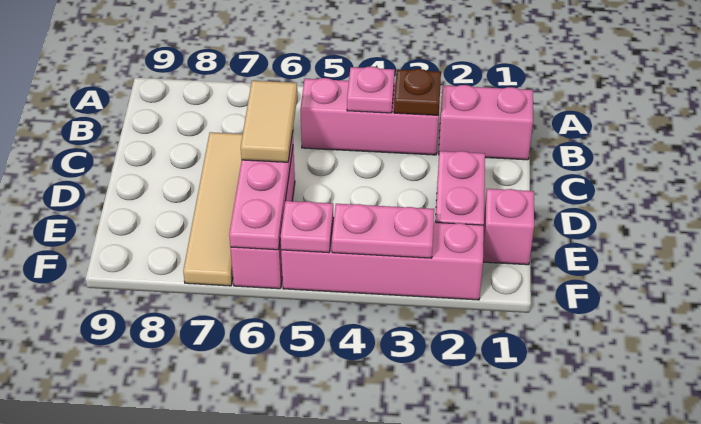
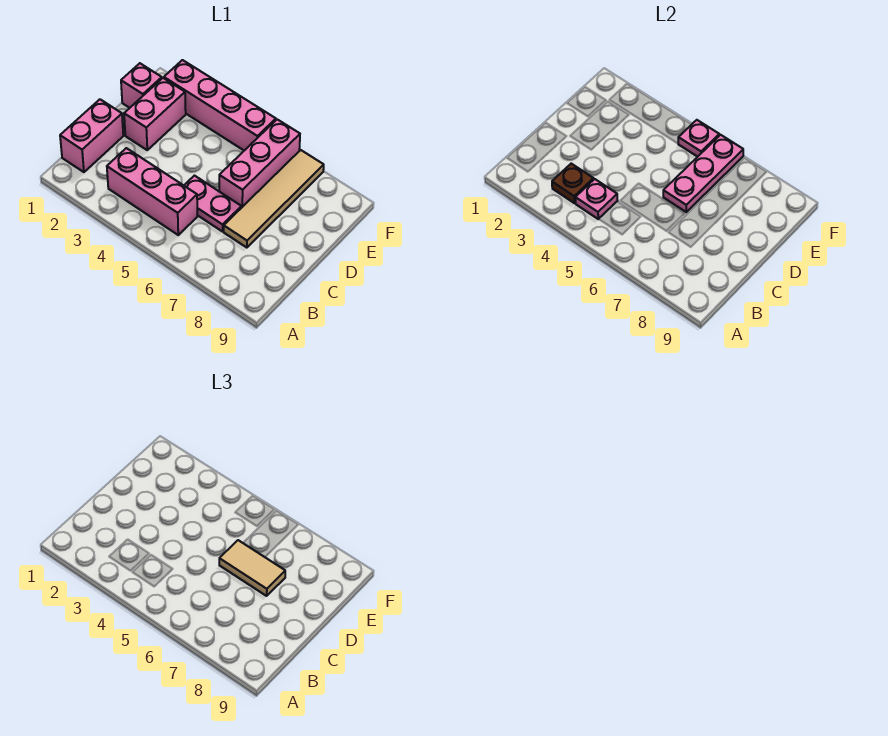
pink 1x2 brick [439,85,533,160] -> pink 1x2 brick turned to [60,99,123,172]
tan 1x2 tile [241,81,297,162] -> tan 1x2 tile turned to [219,540,285,596]
pink 1x2 plate [332,204,434,258] -> pink 1x2 plate moved to [184,176,241,232]

